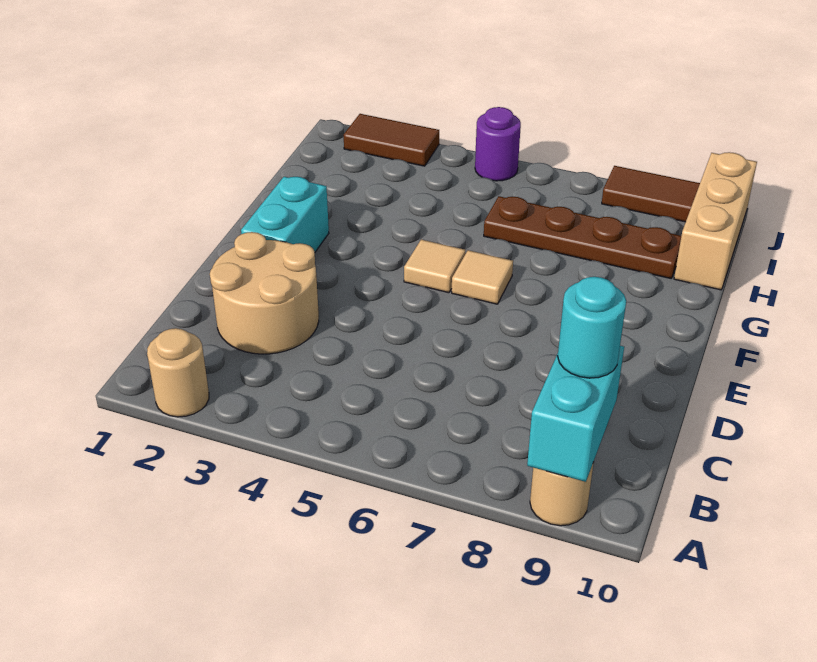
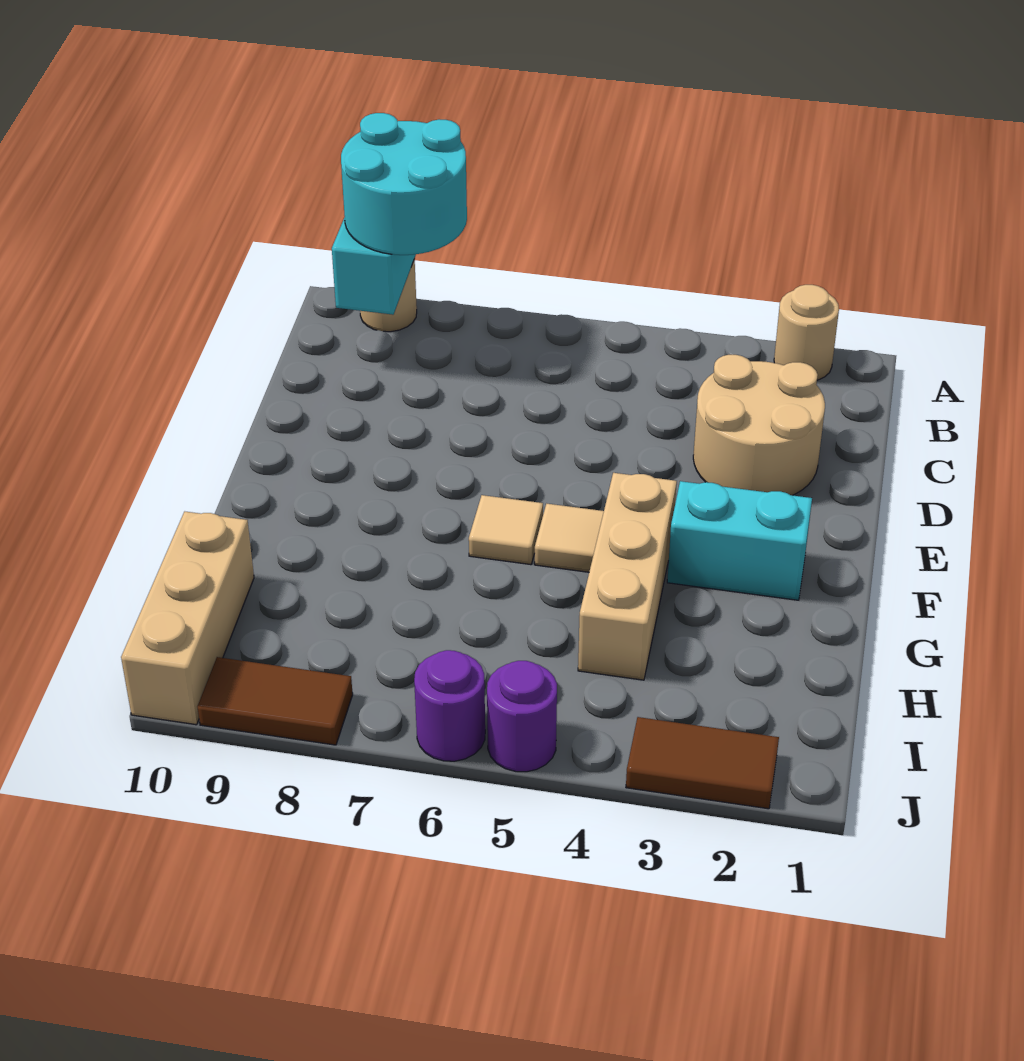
cyan 1x1 round brick [558,277,626,378] -> cyan 2x2 round brick [341,113,467,255]
cyan 1x2 brick [241,177,329,252] -> cyan 1x2 brick turned to [667,481,812,600]
none -> tan 1x3 brick [578,473,677,680]
brown 1x4 plate [484,196,681,278] -> none
none -> purple 1x1 round brick [414,650,485,761]

